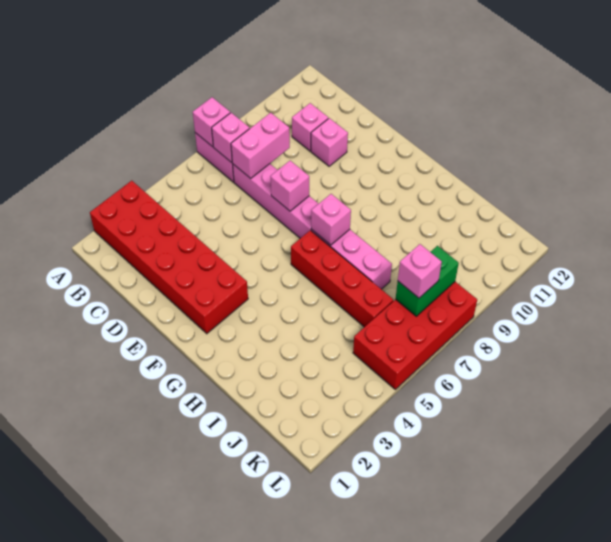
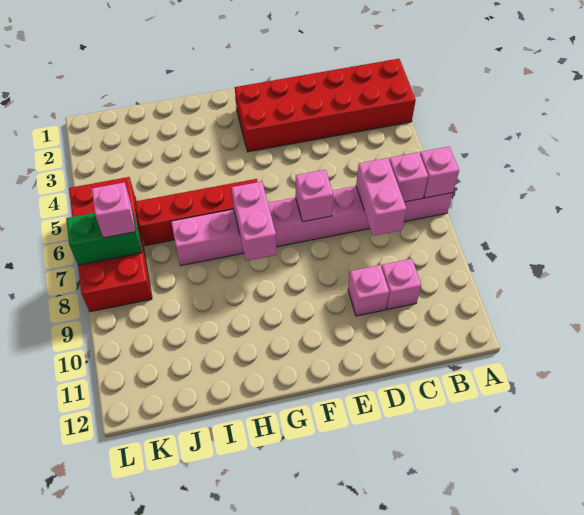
pink 1x1 brick [311,194,351,245] -> pink 1x2 brick [232,181,277,261]
green 1x2 brick [396,246,459,316] -> green 1x2 brick turned to [66,209,142,265]

